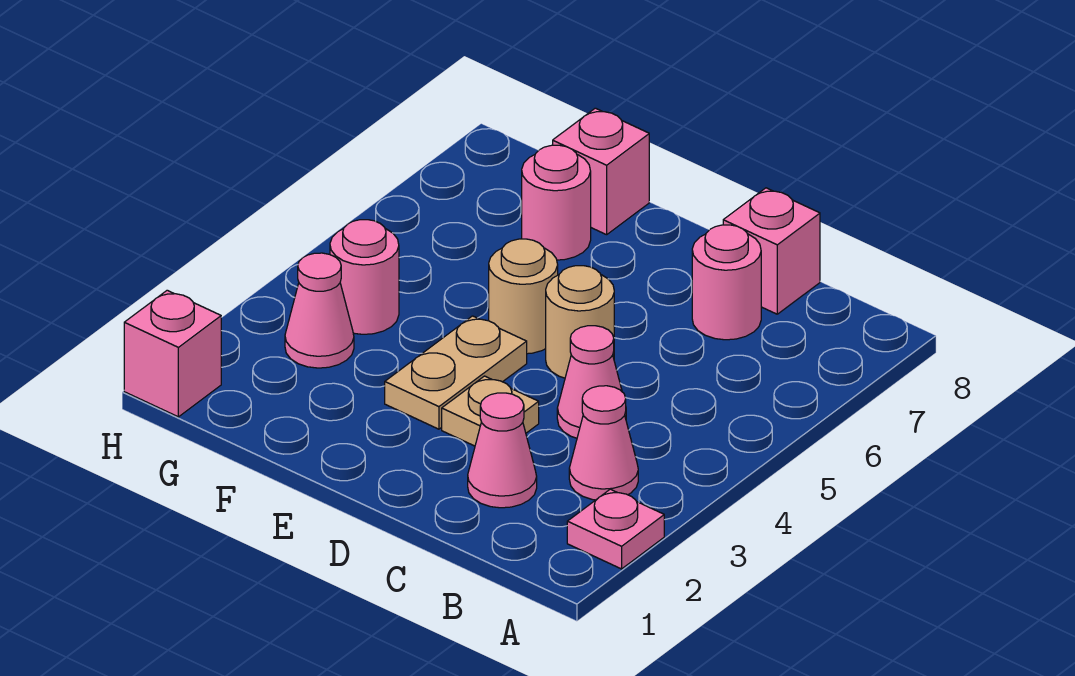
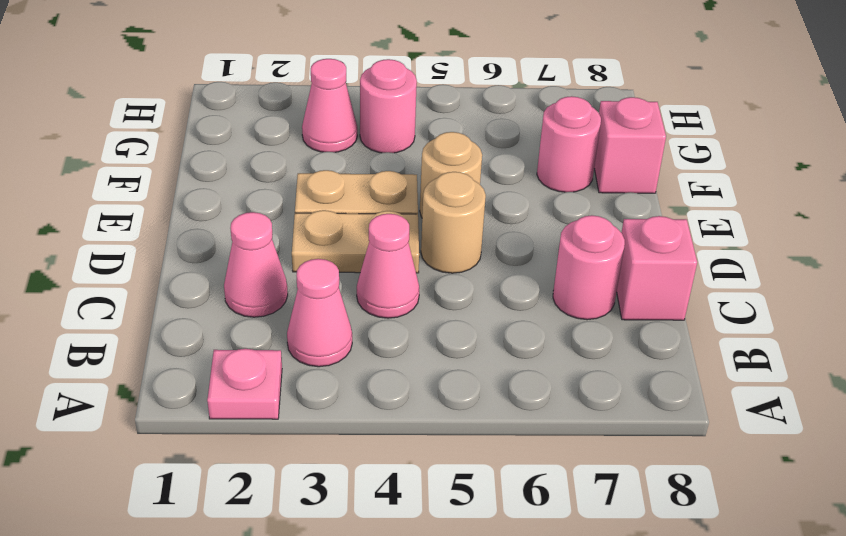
tan 1x1 plate [442,376,539,446] -> tan 1x2 plate [292,210,419,273]
pink 1x1 brick [124,290,221,417] -> none

